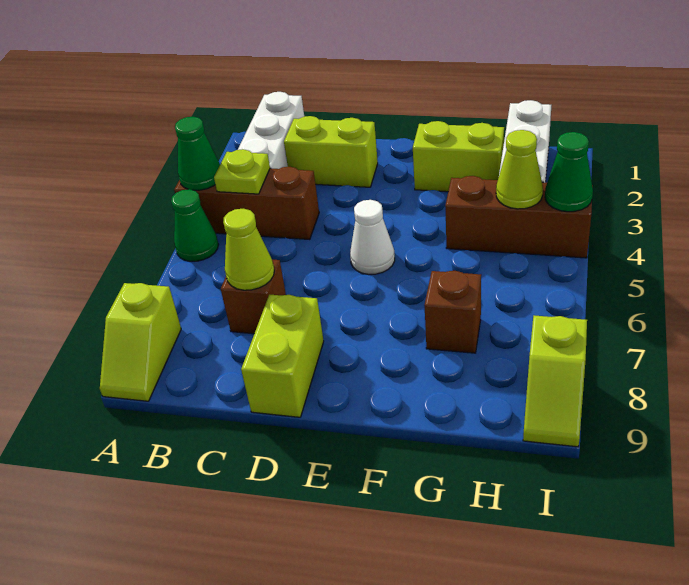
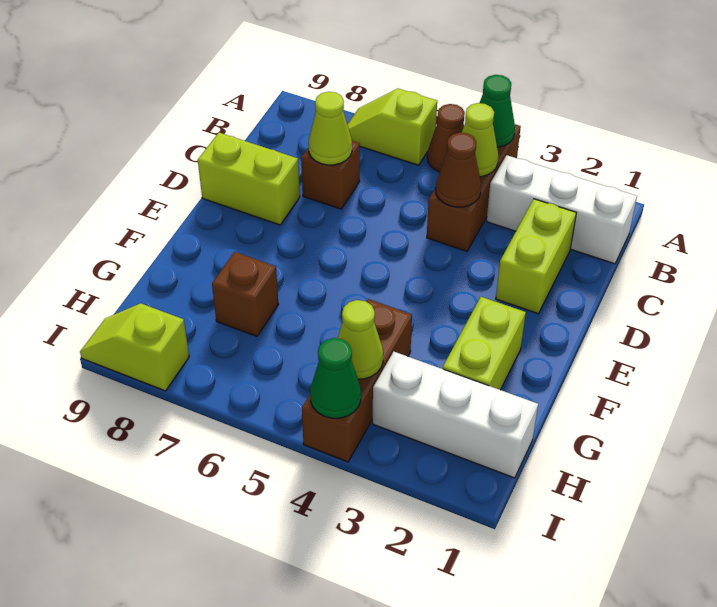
green 1x1 cone [171,189,219,261] -> brown 1x1 cone [427,104,465,172]
lime 1x2 slope [100,283,181,401] -> lime 1x2 slope moved to [347,89,437,165]
lime 1x1 plate [214,149,270,194] -> lime 1x1 cone [462,103,499,177]
none -> brown 1x1 cone [436,133,481,207]
white 1x1 cone [350,200,395,274] -> none

